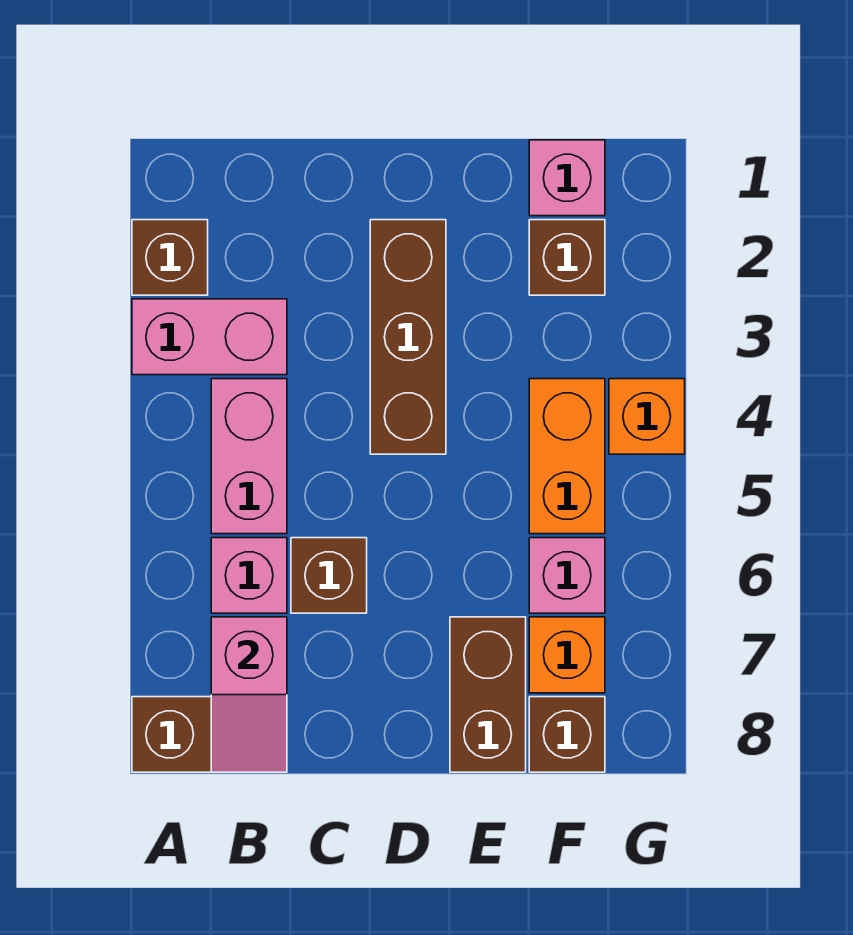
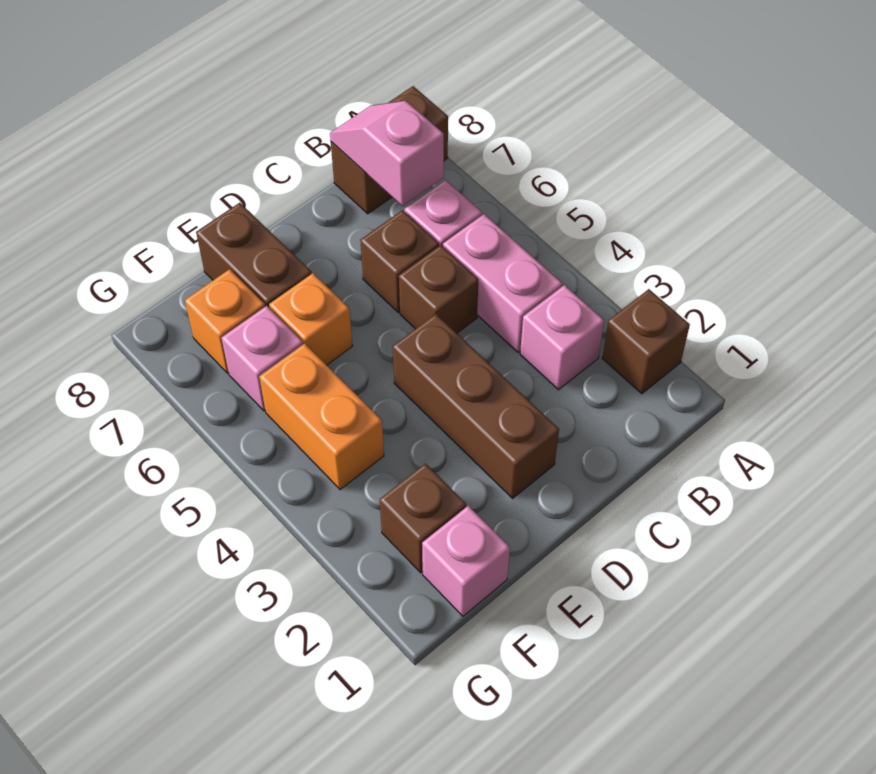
pink 1x2 brick [132,299,287,375] -> pink 1x1 brick [520,285,604,390]
brown 1x1 brick [529,697,605,772] -> brown 1x1 brick moved to [399,245,478,333]
orange 1x1 brick [609,379,685,454] -> orange 1x1 brick moved to [269,273,352,365]

